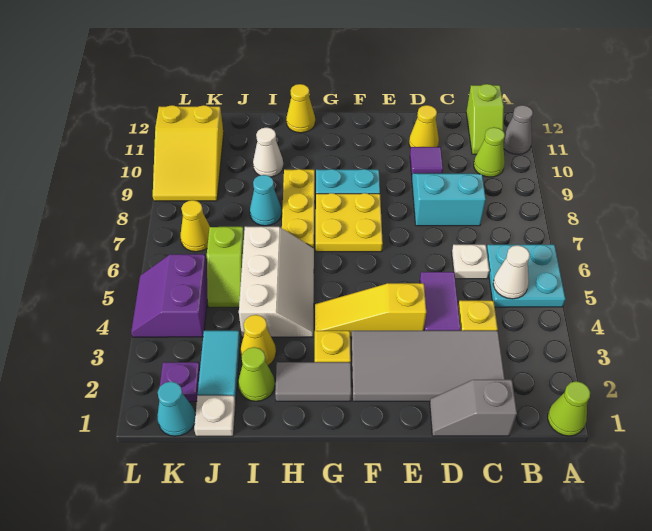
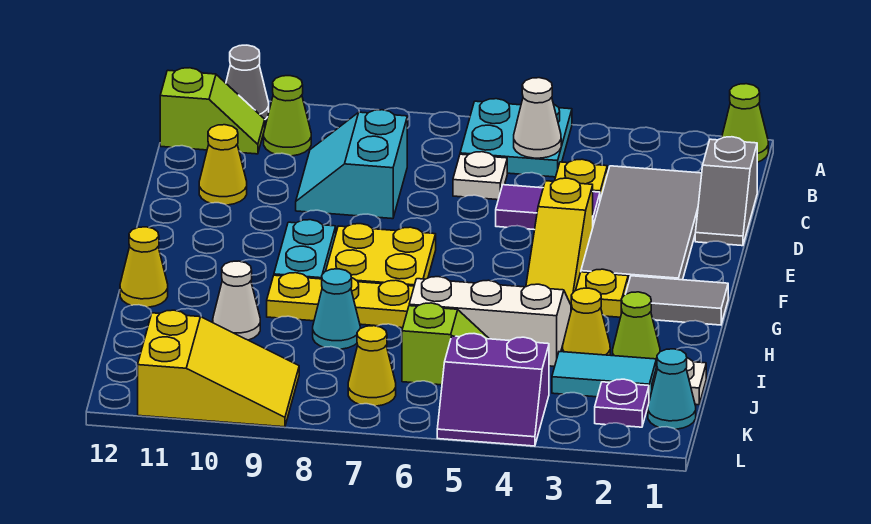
purple 1x1 tile [410,147,443,175] -> none
grey 1x2 tile [275,362,351,401] -> grey 1x2 tile turned to [626,276,728,325]

